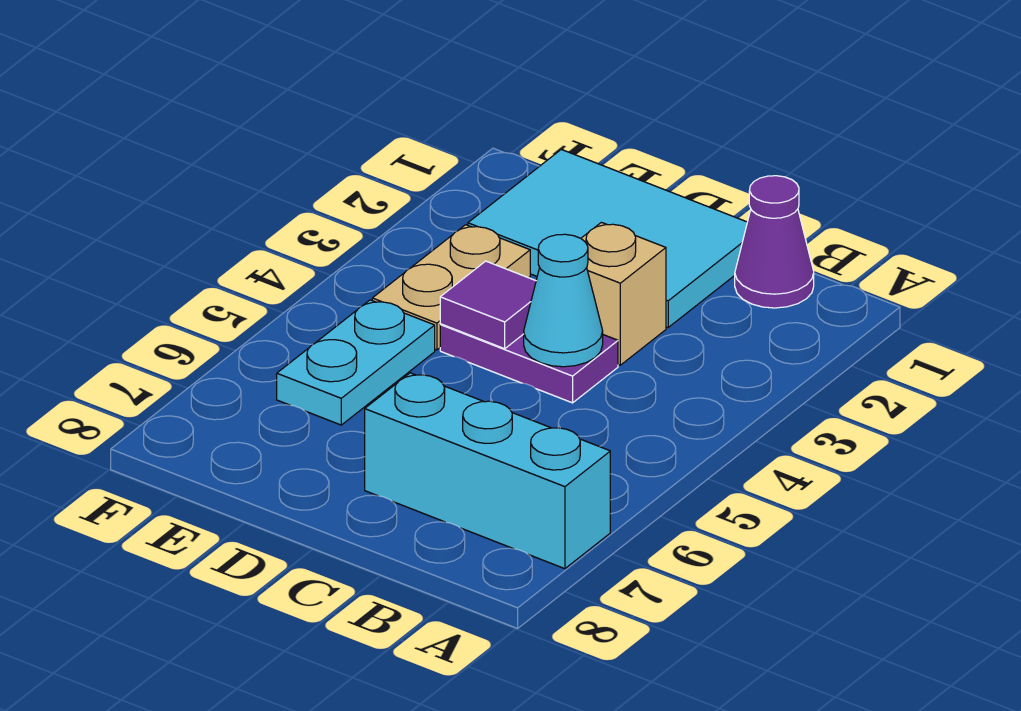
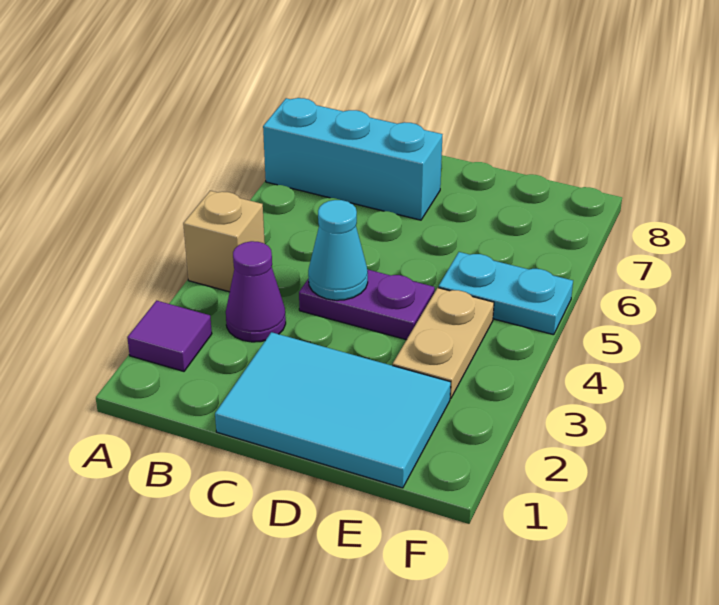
purple 1x1 cone [735,176,814,308] -> purple 1x1 cone moved to [226,241,286,342]
tan 1x1 brick [581,222,666,365] -> tan 1x1 brick moved to [183,191,265,292]
purple 1x1 tile [440,261,536,349] -> purple 1x1 tile moved to [127,301,212,371]
cyan 1x2 plate [277,300,435,425] -> cyan 1x2 plate turned to [439,252,573,335]

